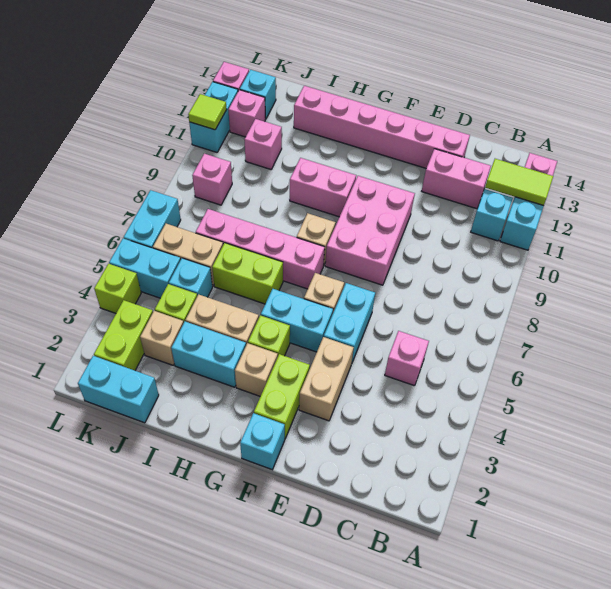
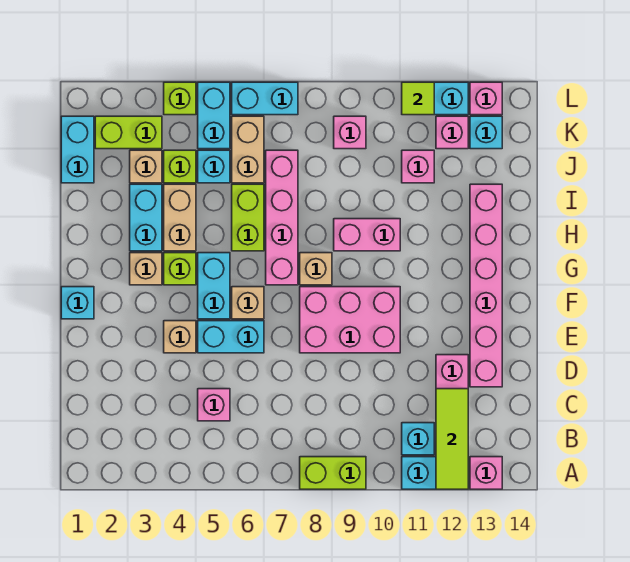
lime 1x2 tile [485,159,553,206] -> lime 1x3 tile [436,389,468,489]
tan 1x2 brick [299,337,354,421] -> tan 1x1 brick [164,321,196,353]
lime 1x2 brick [254,354,310,438] -> lime 1x2 brick moved to [300,457,366,489]
pink 1x2 brick [290,158,356,217] -> pink 1x2 brick turned to [334,219,400,251]

